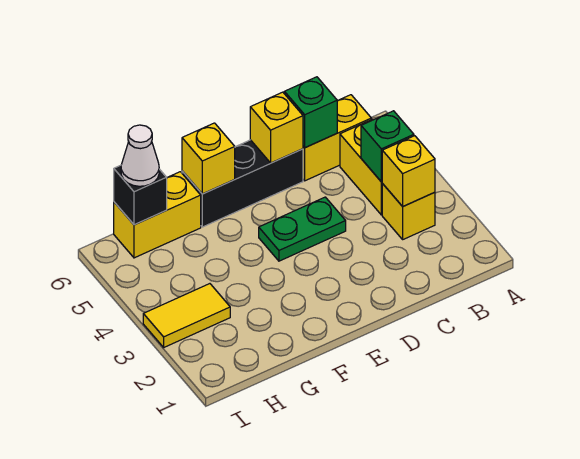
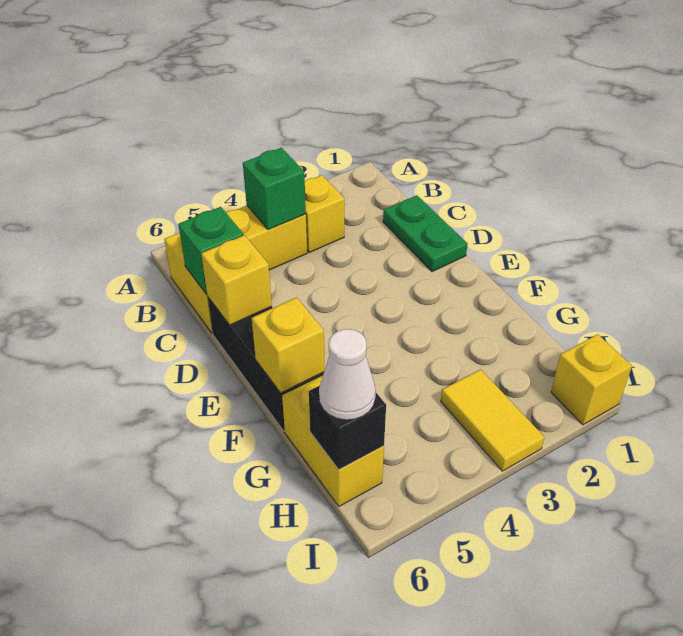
yellow 1x1 brick [382,136,435,206] -> yellow 1x1 brick moved to [551,334,632,425]
green 1x2 plate [259,197,346,261] -> green 1x2 plate moved to [383,195,467,272]

